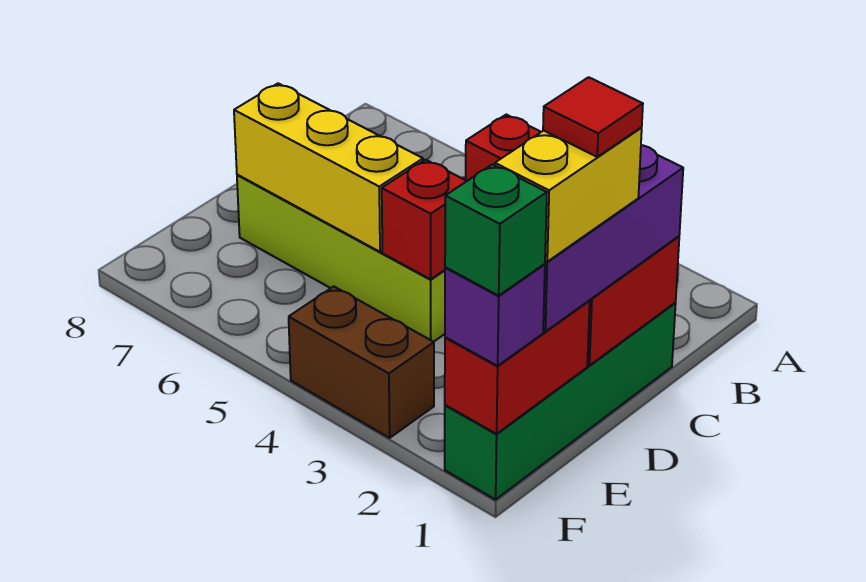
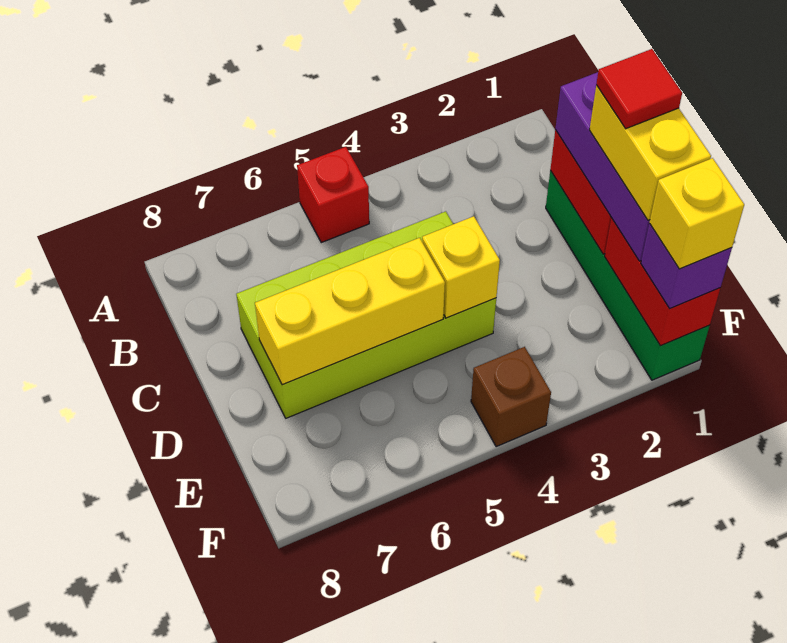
red 1x1 brick [382,160,466,279] -> yellow 1x1 brick [422,216,500,318]
green 1x1 brick [445,164,547,296] -> yellow 1x1 brick [649,158,744,269]
brown 1x2 brick [289,287,434,438] -> brown 1x1 brick [471,347,551,447]

